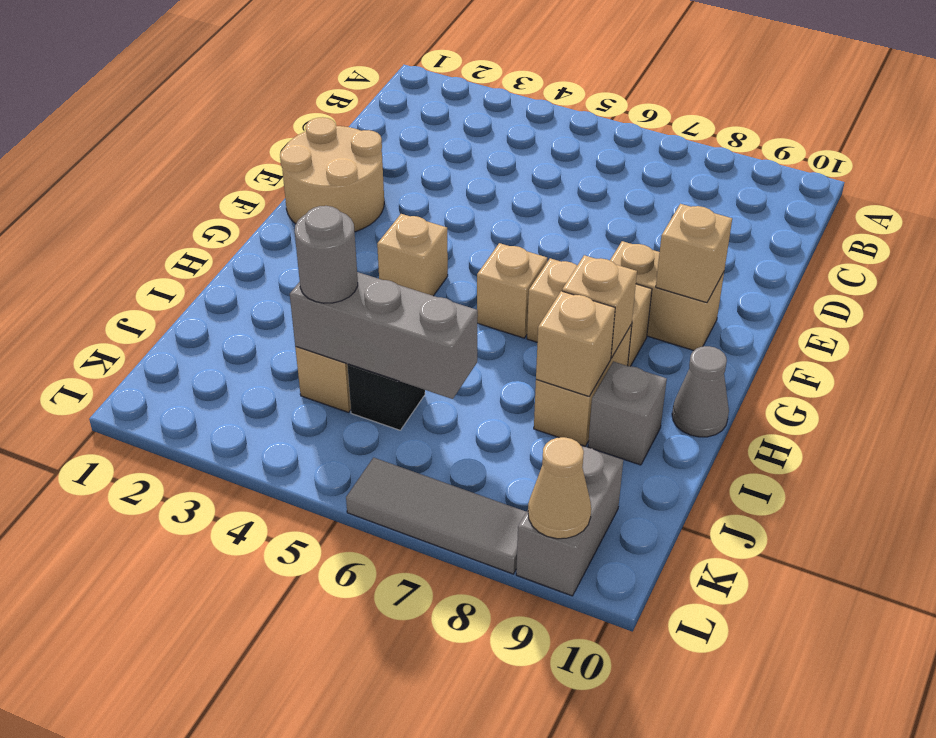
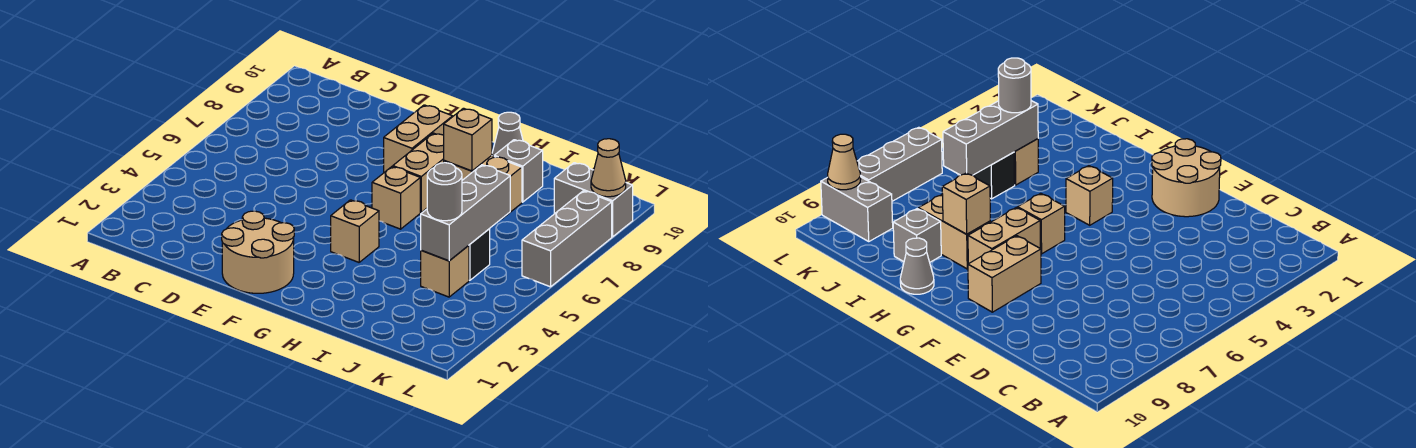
tan 1x1 brick [656,204,732,303] -> none
tan 1x1 brick [536,291,615,396] -> none
grey 1x3 tile [346,458,526,574] -> grey 1x3 brick [522,191,612,287]

